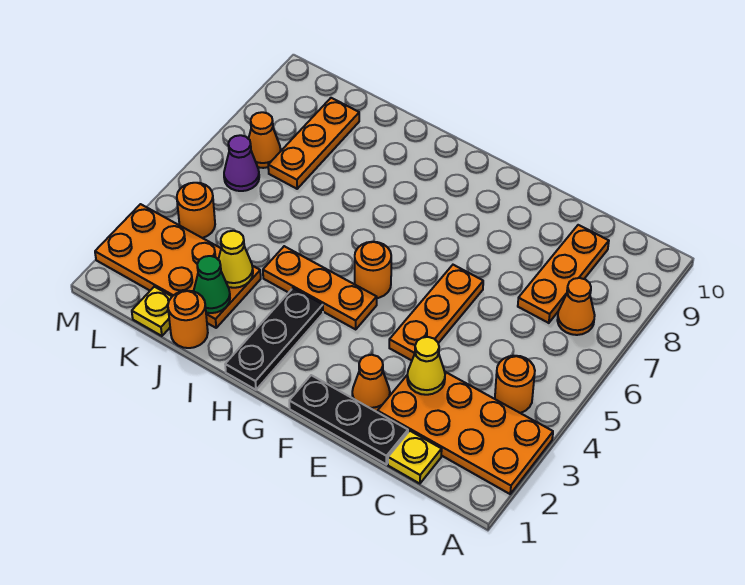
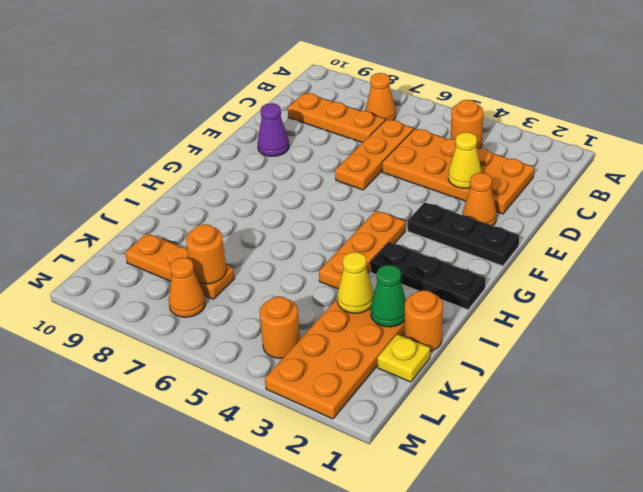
orange 2x4 plate [378,372,553,494] -> orange 2x4 plate turned to [382,129,534,214]
yellow 1x1 plate [388,431,442,484] -> none
black 1x3 plate [289,375,408,464] -> black 1x3 plate turned to [408,202,519,266]
orange 1x3 plate [389,265,483,360] -> orange 1x3 plate turned to [335,119,414,190]
orange 1x1 round brick [355,242,391,298] -> orange 1x1 round brick moved to [186,224,226,284]
purple 1x1 cone [224,135,259,191] -> purple 1x1 cone moved to [258,103,289,156]

